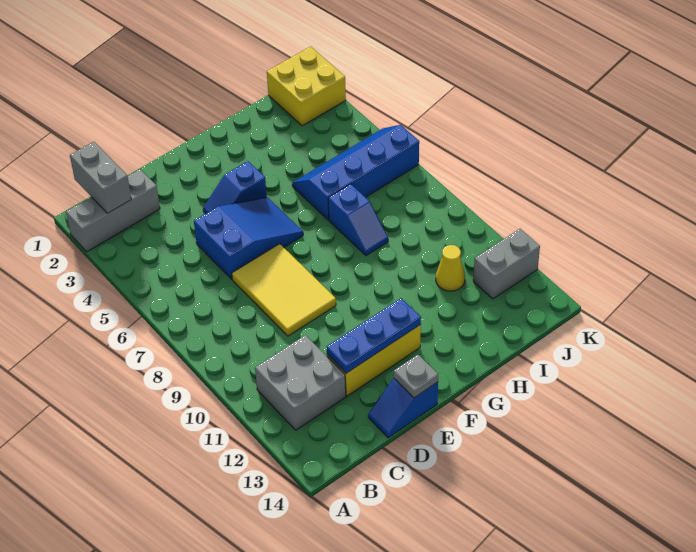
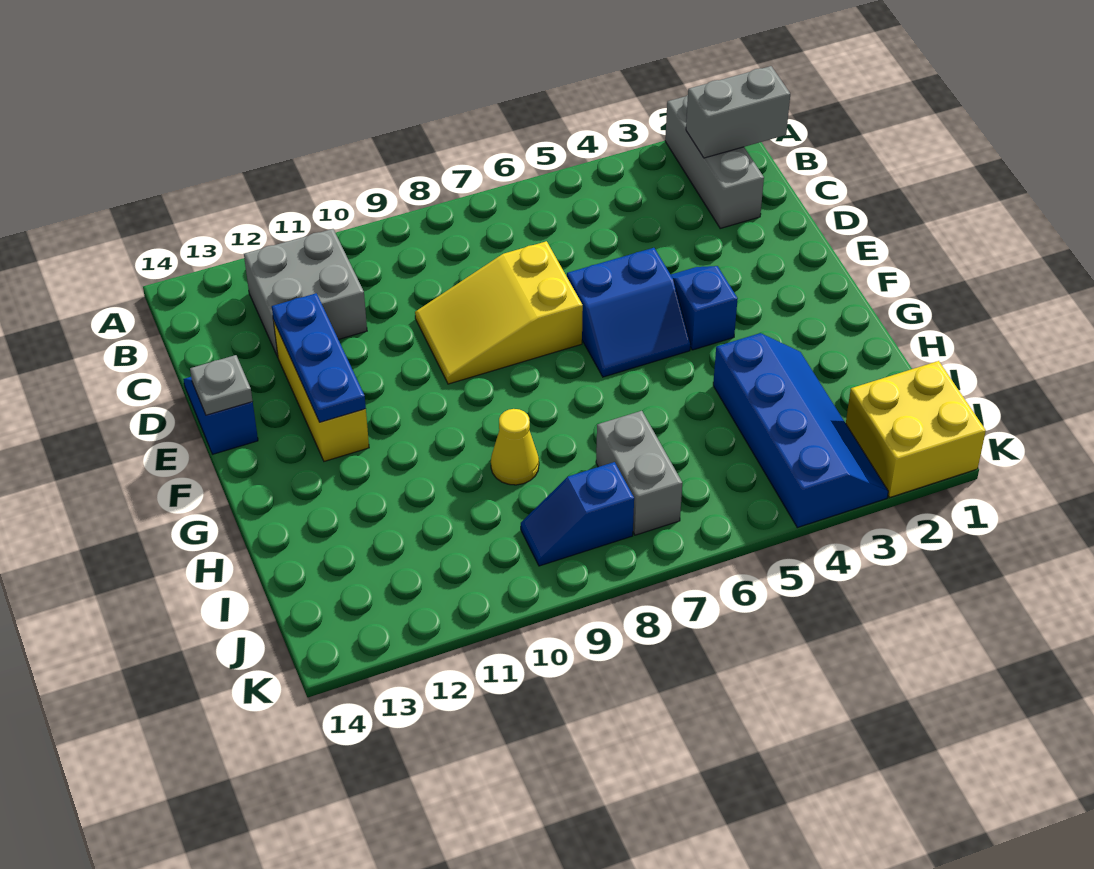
blue 2x3 slope [194,197,303,279] -> blue 2x2 slope [567,248,691,377]
yellow 2x3 tile [232,244,336,336] -> yellow 2x3 slope [415,241,583,384]
blue 2x4 slope [292,125,419,220] -> blue 2x4 slope moved to [713,333,888,528]
blue 1x2 slope [328,184,388,256] -> blue 1x2 slope moved to [521,462,634,566]
yellow 1x1 cone [436,245,465,291] -> yellow 1x1 cone moved to [491,409,539,485]
grey 1x2 brick [473,229,540,299] -> grey 1x2 brick moved to [596,411,682,535]

